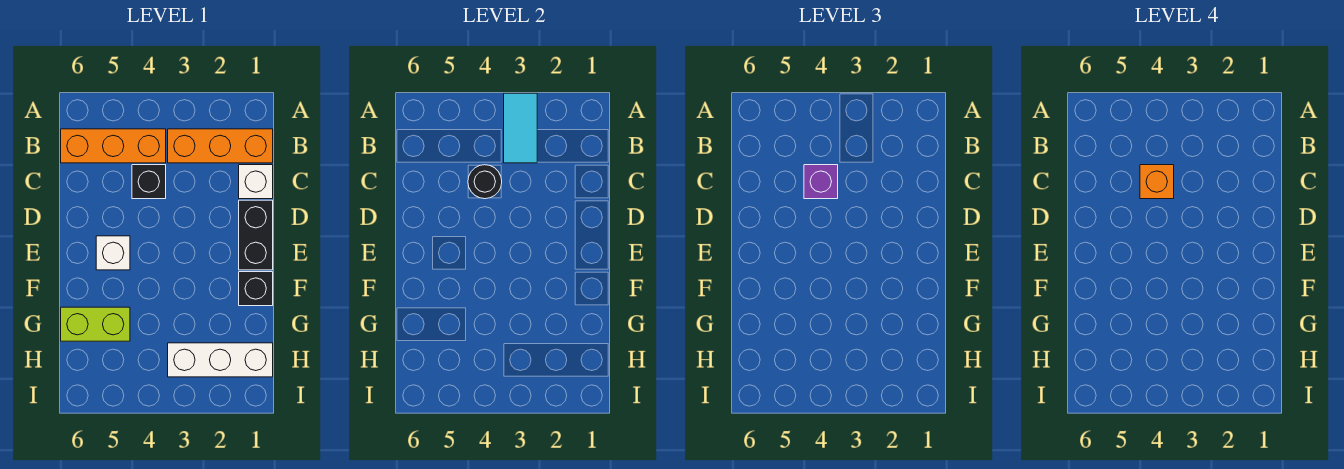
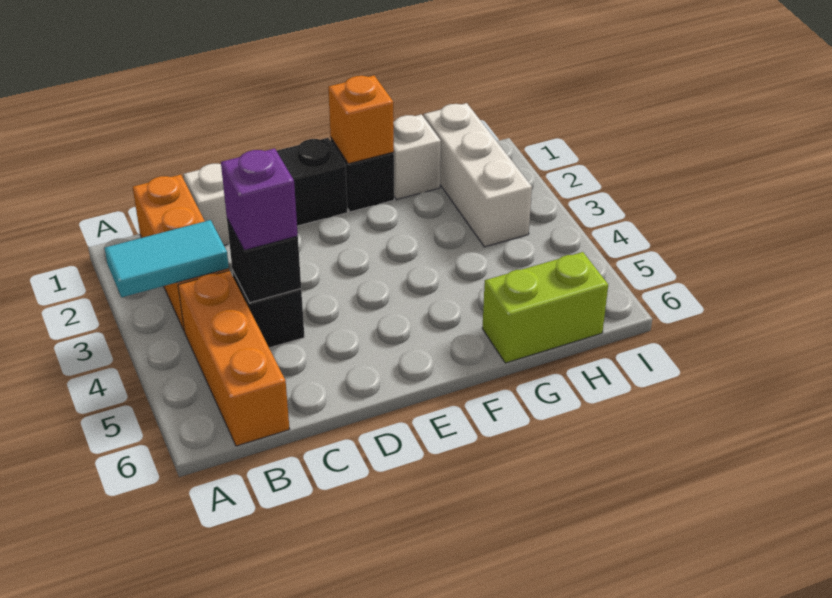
black 1x1 round brick [468,165,502,199] -> black 1x1 brick [227,219,301,303]
orange 1x1 brick [1140,165,1174,199] -> orange 1x1 brick moved to [328,76,394,164]
white 1x1 brick [96,236,130,270] -> white 1x1 brick moved to [393,114,441,200]
lime 1x2 brick [61,307,130,341] -> lime 1x2 brick turned to [482,252,608,363]

